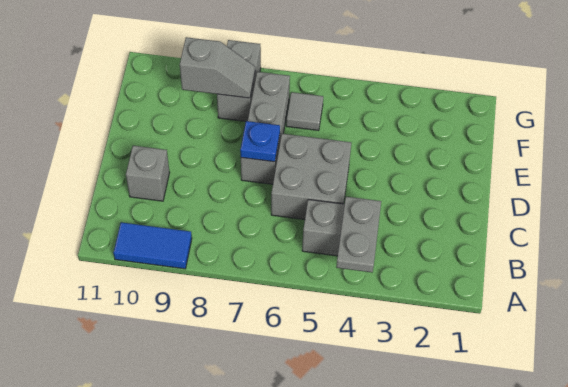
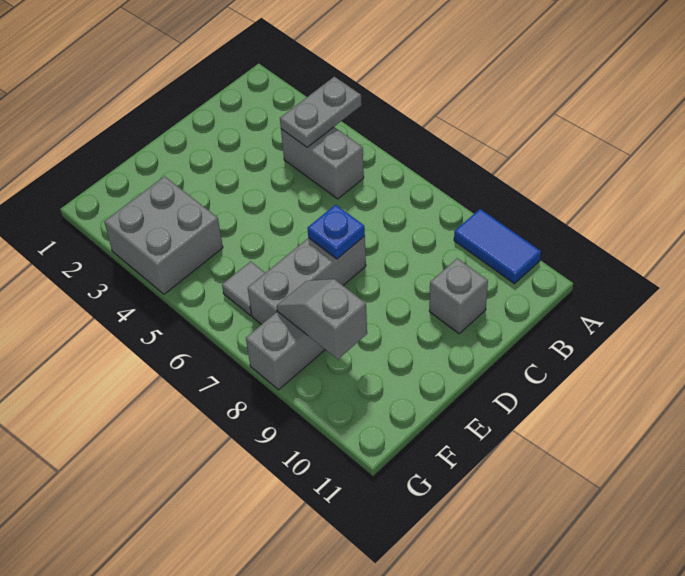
grey 2x2 brick [271,134,351,220] -> grey 2x2 brick moved to [104,176,223,294]

